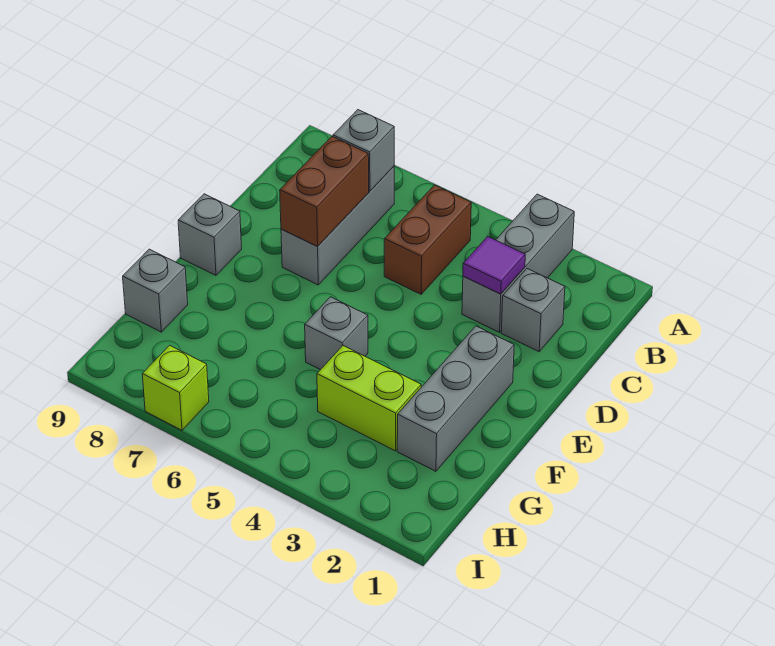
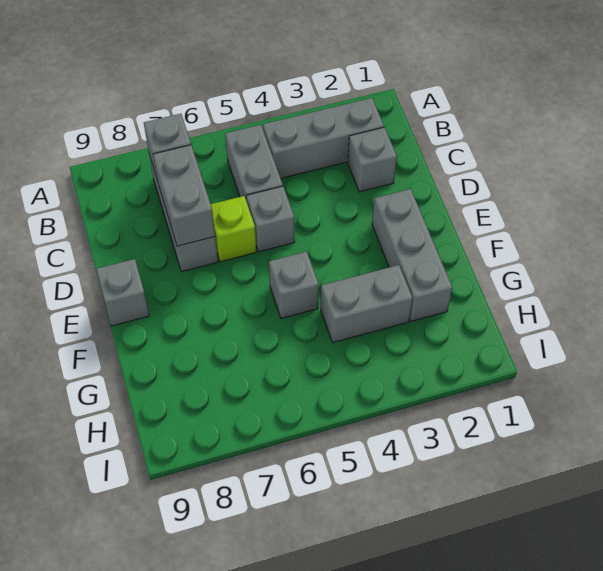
grey 1x3 brick [462,194,574,332] -> grey 1x3 brick turned to [263,98,384,178]
brown 1x2 brick [384,185,471,294] -> grey 1x2 brick [225,125,283,201]
purple 1x1 tile [463,236,525,294] -> none
brown 1x2 brick [280,137,369,247] -> grey 1x2 brick [153,145,215,246]
lime 1x2 brick [317,346,421,451] -> grey 1x2 brick [321,265,412,343]
grey 1x1 brick [123,249,188,332] -> grey 1x1 brick moved to [246,186,295,252]
lime 1x1 brick [142,345,209,430] -> lime 1x1 brick moved to [211,196,256,262]

